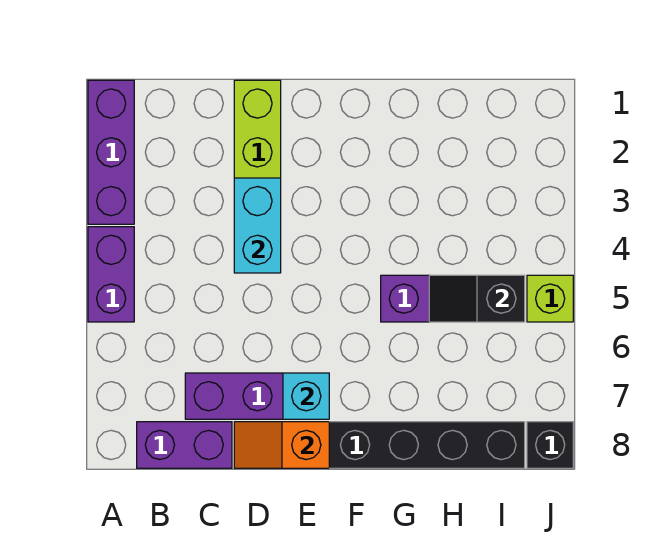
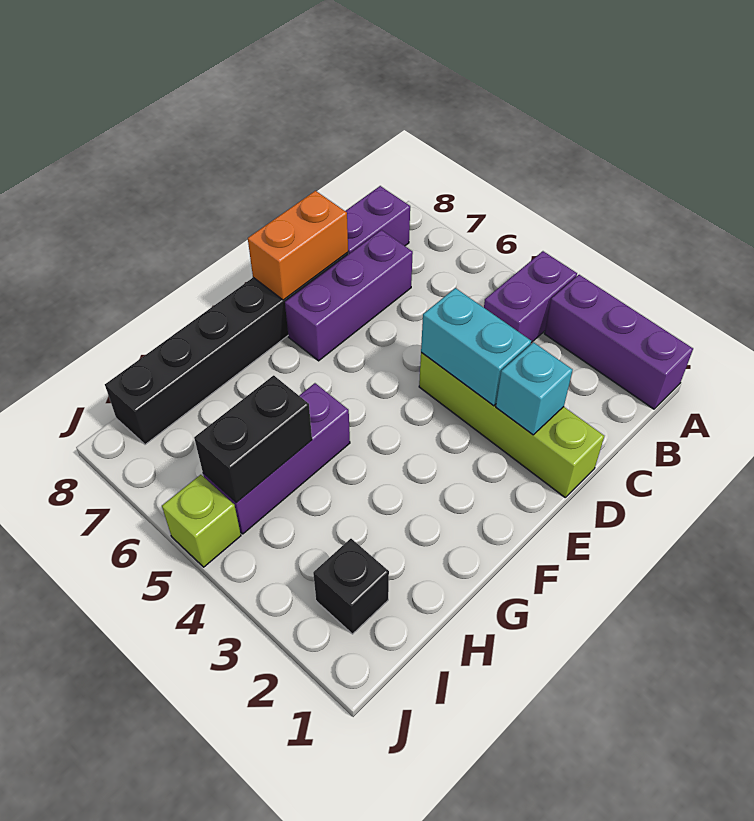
purple 1x2 brick [88,227,134,322] -> purple 1x2 brick turned to [484,251,577,343]
orange 1x2 slope [234,422,329,468] -> orange 1x2 brick [248,191,348,300]
cyan 1x1 brick [283,373,329,419] -> cyan 1x1 brick moved to [496,342,573,435]
black 1x2 slope [429,275,525,322] -> black 1x2 brick [194,375,312,503]
black 1x1 brick [527,422,573,468] -> black 1x1 brick moved to [313,539,389,634]

